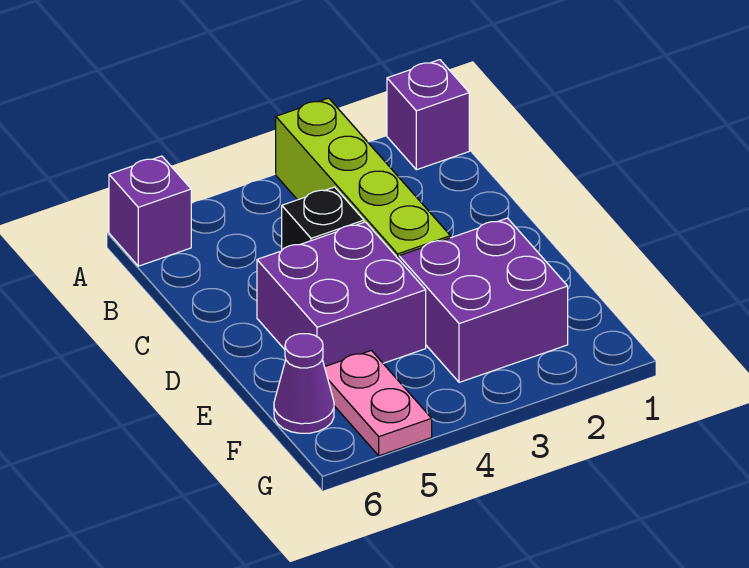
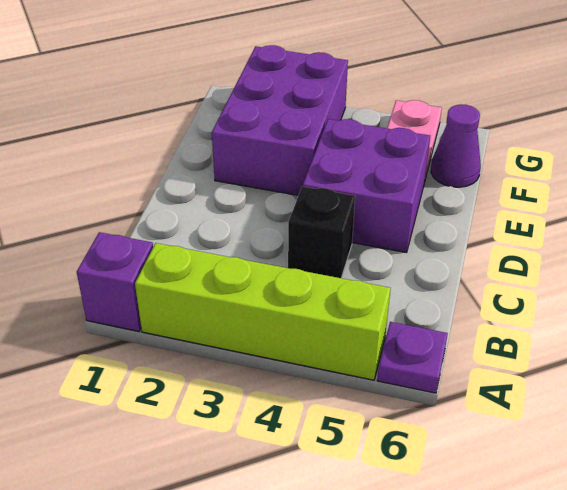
lime 1x4 brick [276,98,450,259] -> lime 1x4 brick turned to [135,243,391,380]
purple 1x1 brick [109,156,191,266] -> purple 1x1 plate [377,322,448,393]
purple 2x2 brick [399,218,568,382] -> purple 2x3 brick [212,45,348,195]

